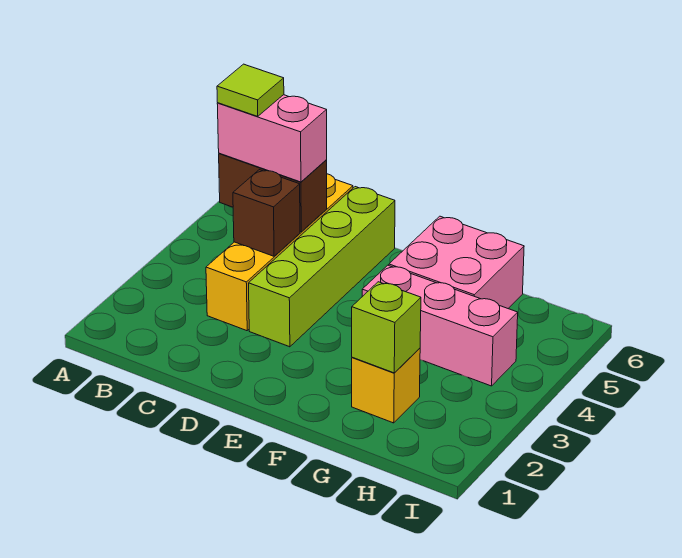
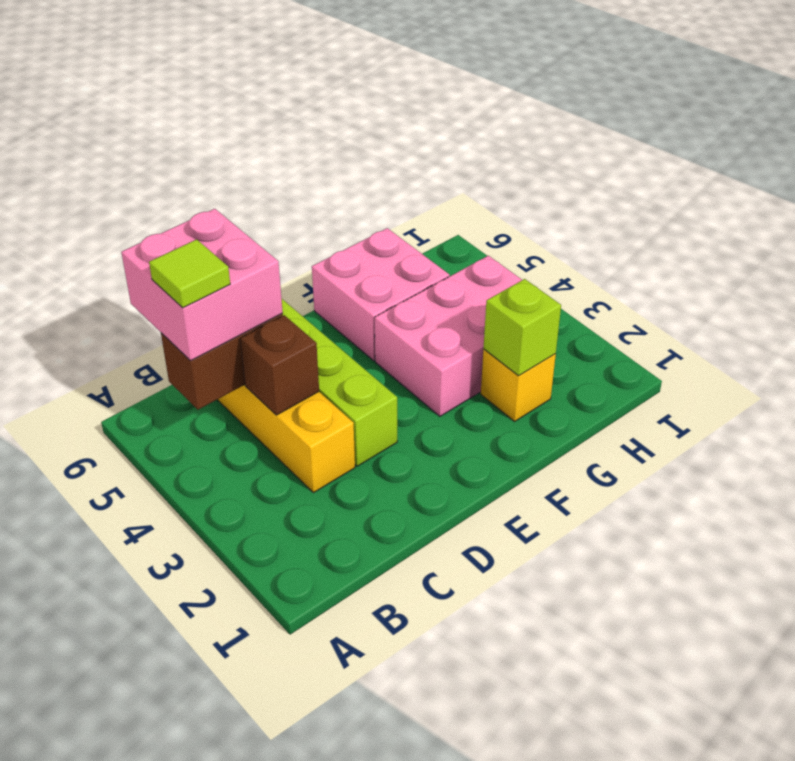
pink 1x2 brick [217,95,327,182] -> pink 2x2 brick [121,209,283,360]
pink 1x3 brick [362,265,518,386] -> pink 2x3 brick [375,256,522,416]

